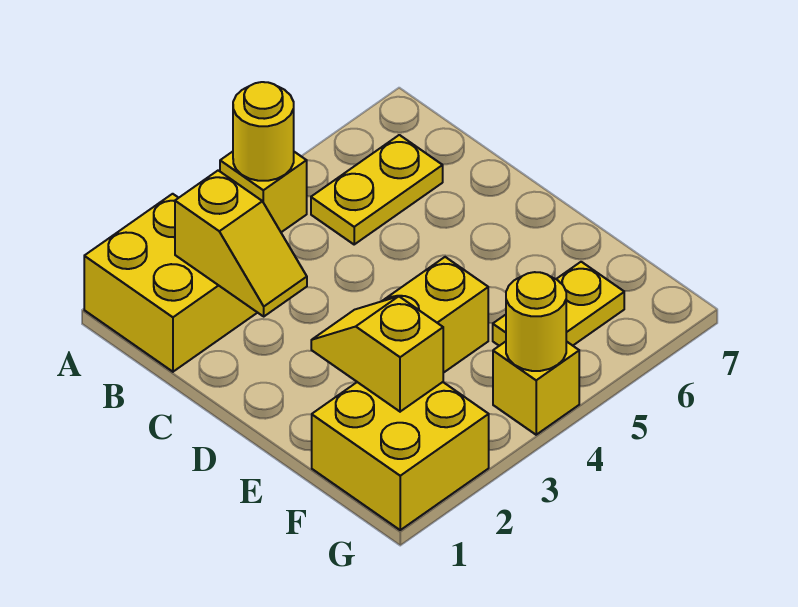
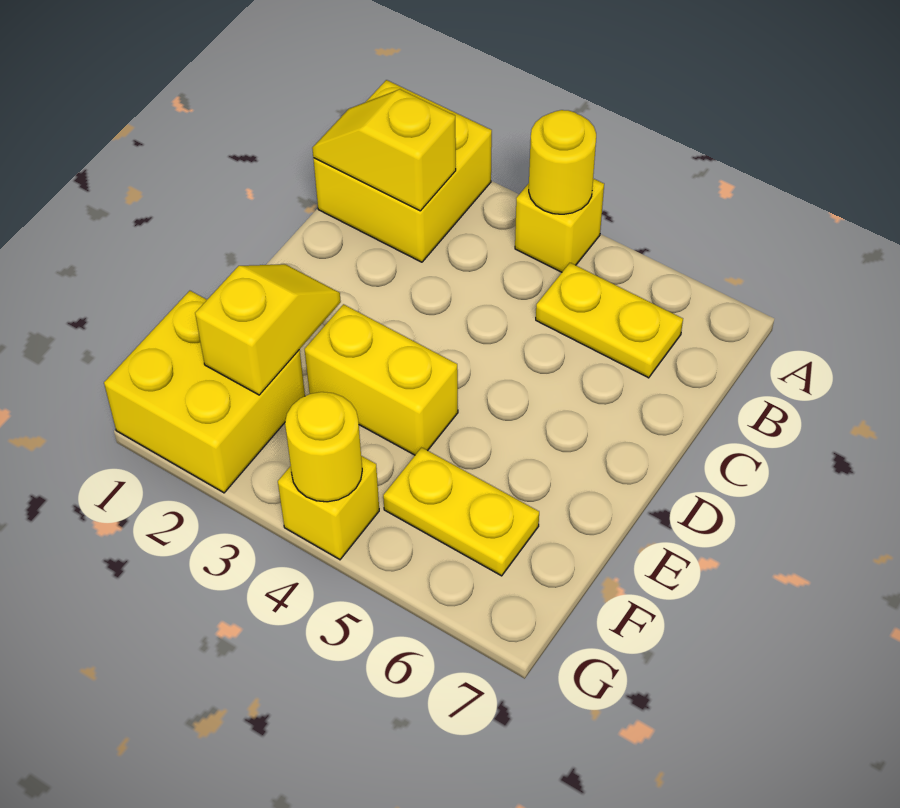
yellow 1x2 slope [175,170,307,316] -> yellow 1x2 slope turned to [312,89,456,211]

